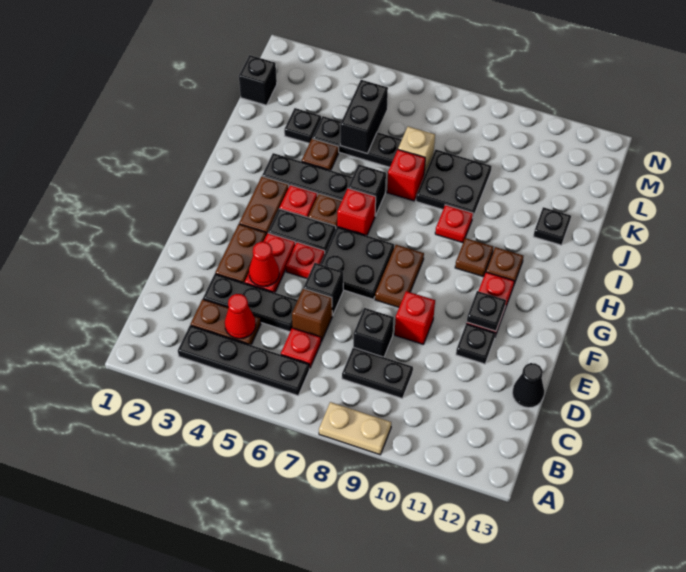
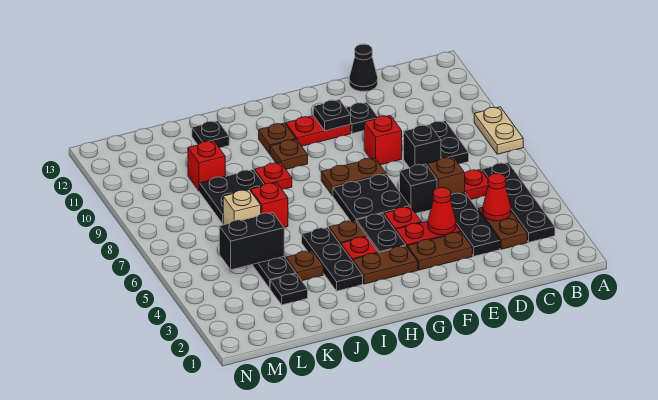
red 1x1 brick [337,188,376,235] -> red 1x1 brick moved to [188,141,225,191]
black 1x1 brick [348,164,386,216] -> none
black 1x1 brick [239,55,277,105] -> none

